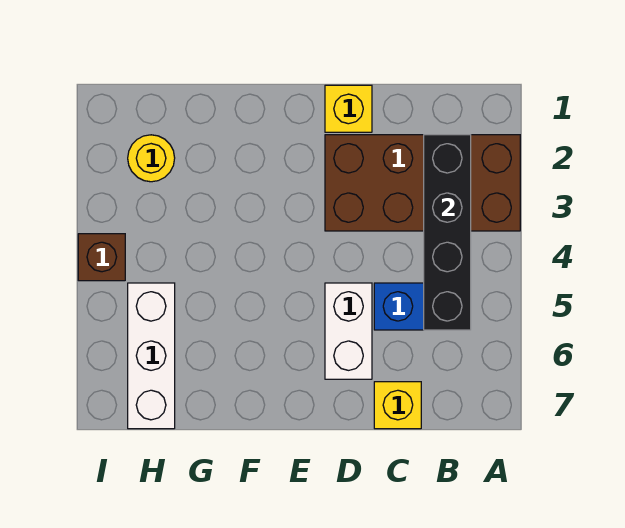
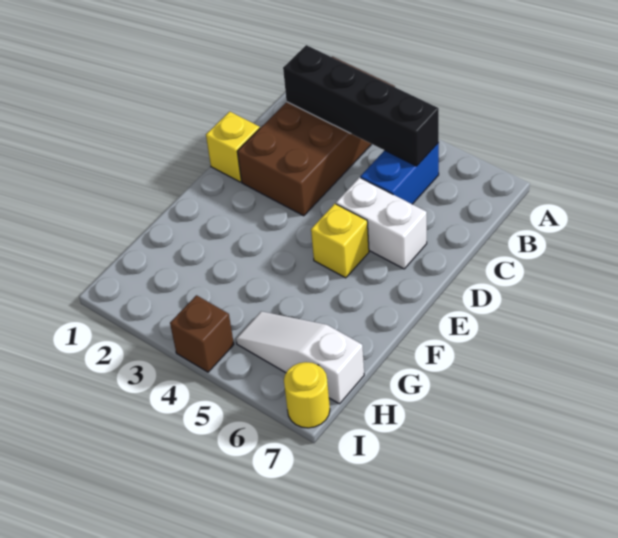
yellow 1x1 brick [374,382,421,429] -> yellow 1x1 brick moved to [311,204,369,278]
yellow 1x1 round brick [128,135,175,182] -> yellow 1x1 round brick moved to [284,362,330,428]
white 1x3 brick [128,283,175,429] -> white 1x3 slope [236,311,364,404]

